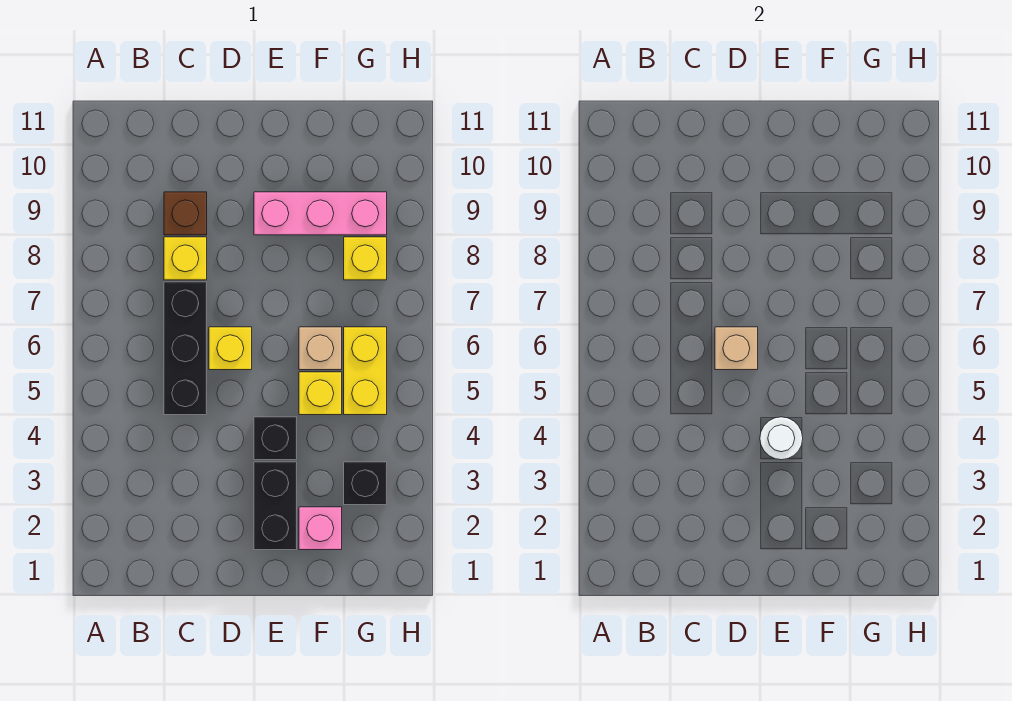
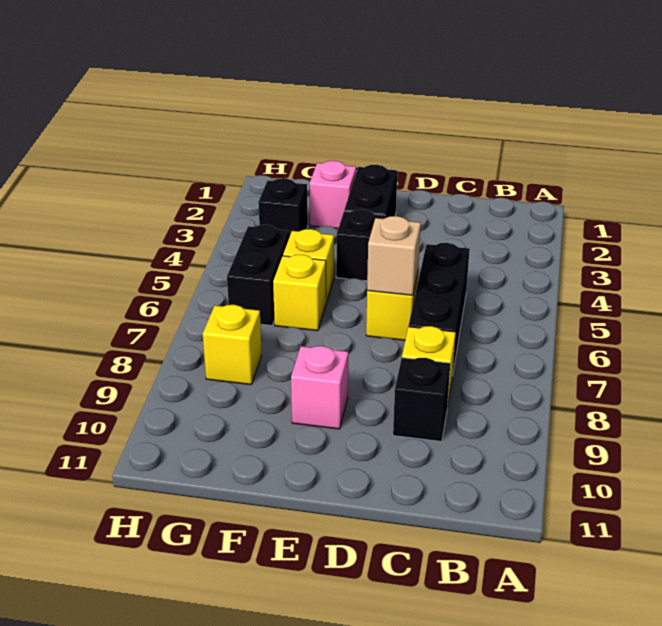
brown 1x1 brick [164,192,207,235] -> black 1x1 brick [393,358,450,442]
white 1x1 round brick [760,417,803,460] -> none
pink 1x3 brick [254,192,387,235] -> pink 1x1 brick [291,346,348,429]
tan 1x1 brick [299,327,342,370] -> yellow 1x1 brick [273,255,326,331]
yellow 1x2 brick [344,327,387,415] -> black 1x2 brick [227,225,290,326]

